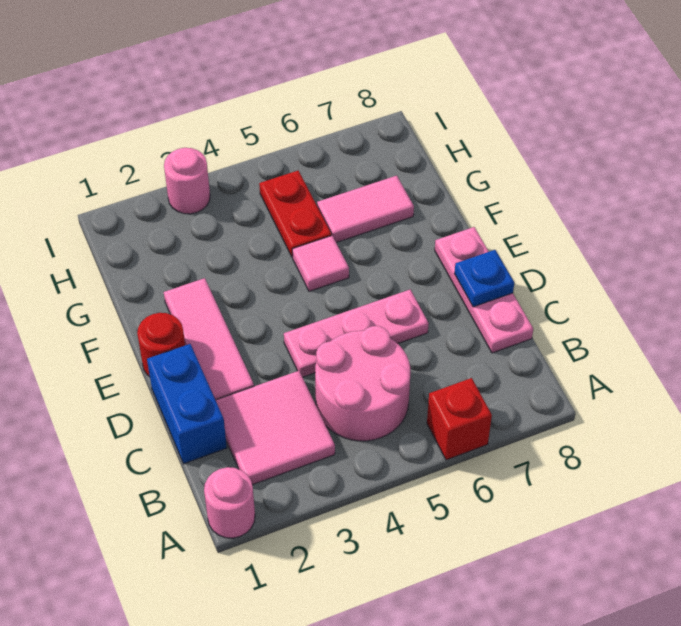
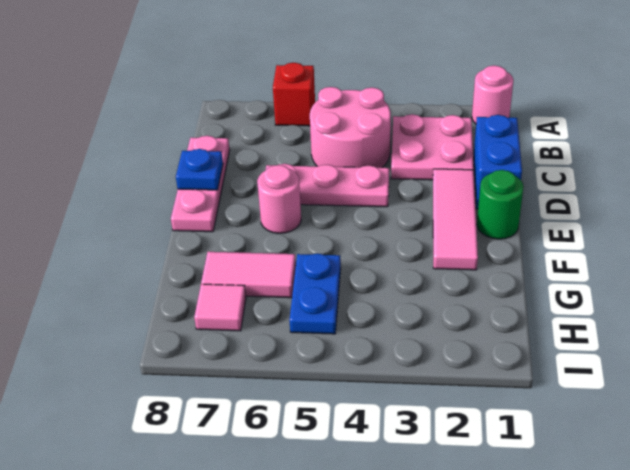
pink 2x2 tile [216,371,335,485] -> pink 2x2 plate [391,114,474,180]
red 1x1 round brick [137,313,185,377] -> green 1x1 round brick [477,170,524,239]
pink 1x1 tile [292,236,349,291] -> pink 1x1 tile moved to [194,284,246,331]
red 1x2 plate [259,171,331,257] -> blue 1x2 plate [289,254,341,334]
pink 1x1 round brick [164,148,210,214] -> pink 1x1 round brick moved to [257,165,301,233]

